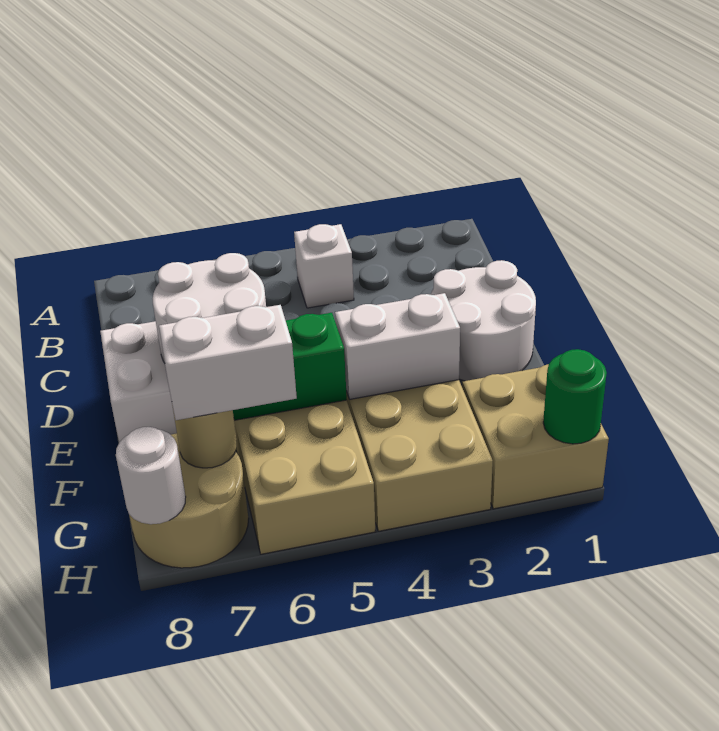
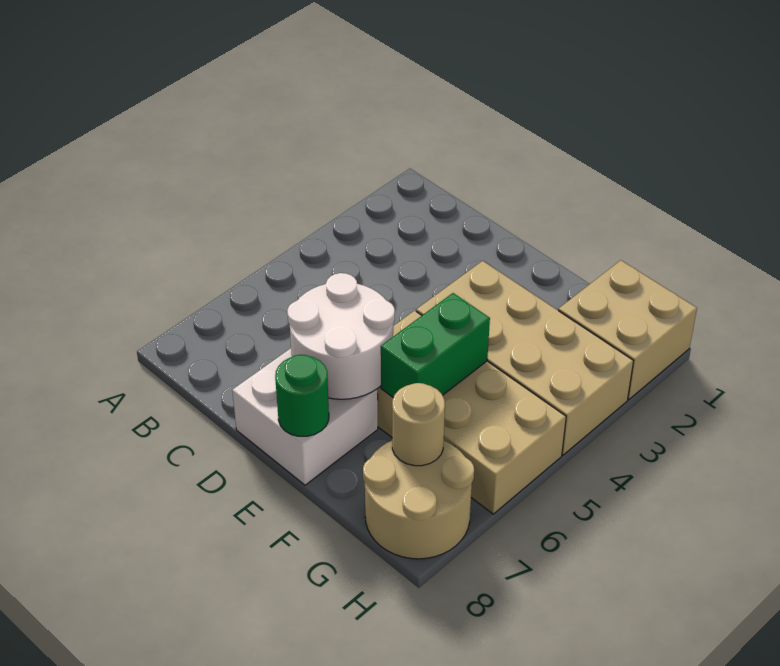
white 1x1 brick [294,224,354,308] -> none
white 2x2 round brick [431,260,536,381] -> none
white 1x2 brick [335,293,460,400] -> none
white 1x2 brick [159,305,297,420] -> none
green 1x1 round brick [543,349,607,444] -> green 1x1 round brick moved to [275,355,329,436]
white 1x1 round brick [116,427,186,524] -> none

